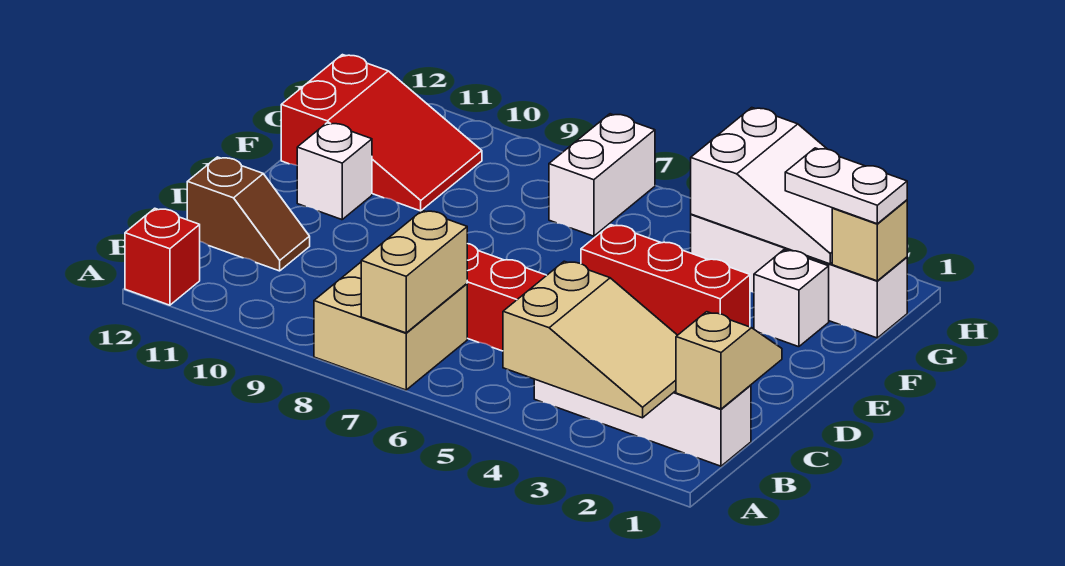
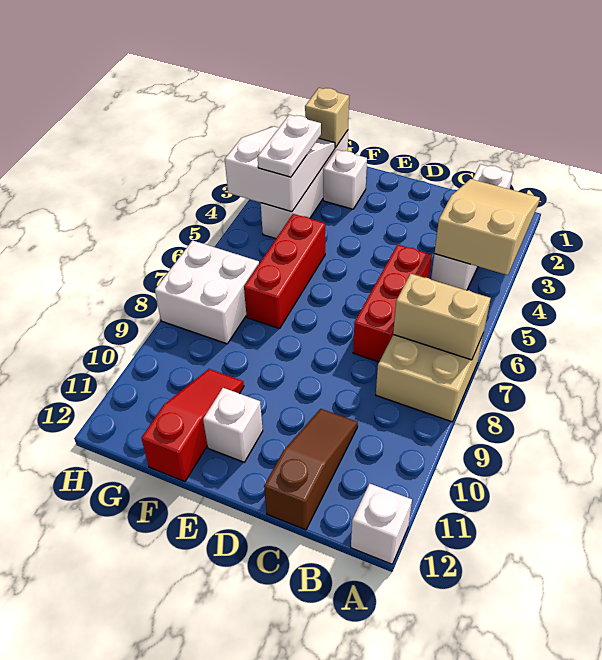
red 1x1 brick [125,208,200,305] -> white 1x1 brick [351,484,412,564]
tan 1x2 slope [676,312,782,409] -> none
brown 1x2 slope [187,157,310,271] -> brown 1x3 slope [264,409,358,530]
red 1x3 brick [581,225,750,335] -> red 1x3 brick moved to [244,214,325,329]
red 2x3 slope [281,55,482,211] -> red 1x3 slope [141,369,244,481]
white 1x2 plate [785,148,907,224] -> white 1x2 plate moved to [258,115,321,177]
white 1x2 brick [549,114,655,236] -> white 2x2 brick [155,240,259,344]

